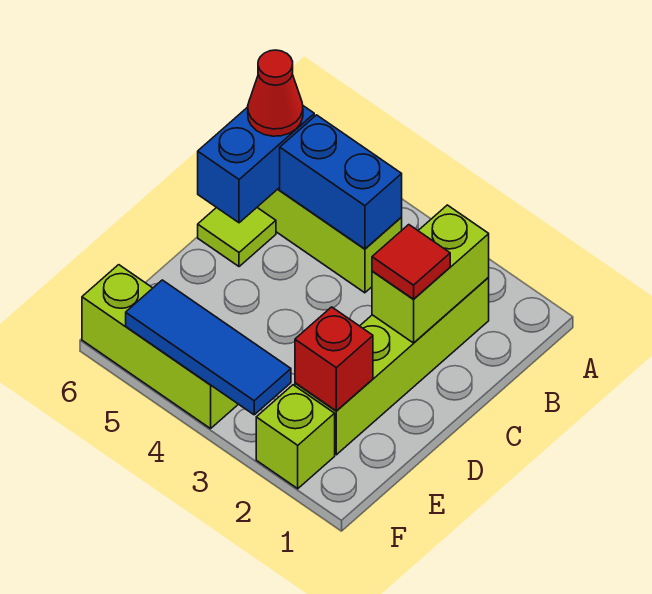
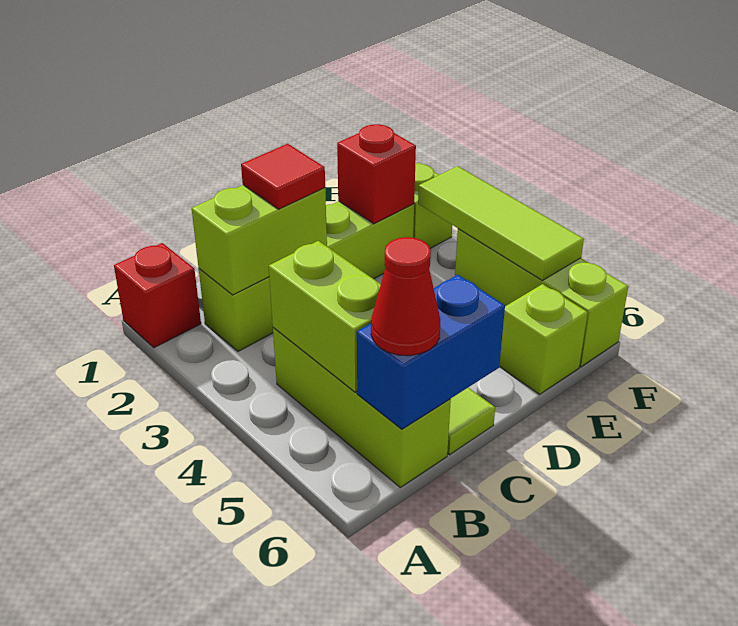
none -> red 1x1 brick [114,243,201,348]
blue 1x2 brick [280,115,402,249] -> lime 1x2 brick [269,241,381,392]
none -> lime 1x1 brick [499,284,588,394]
blue 1x3 tile [126,280,291,415] -> lime 1x3 tile [418,166,584,281]

